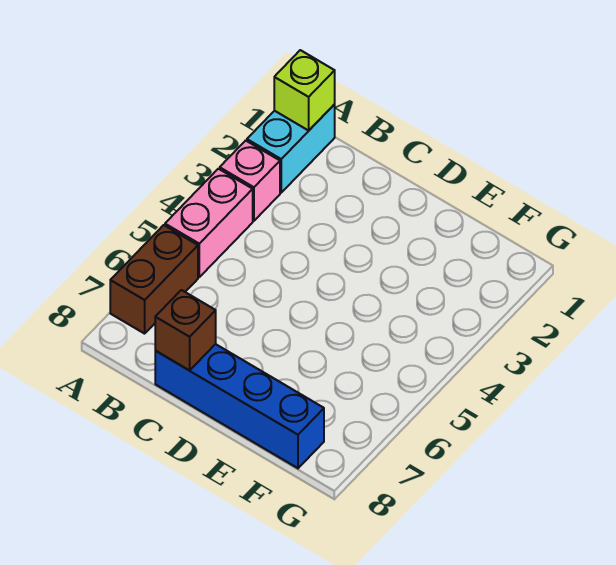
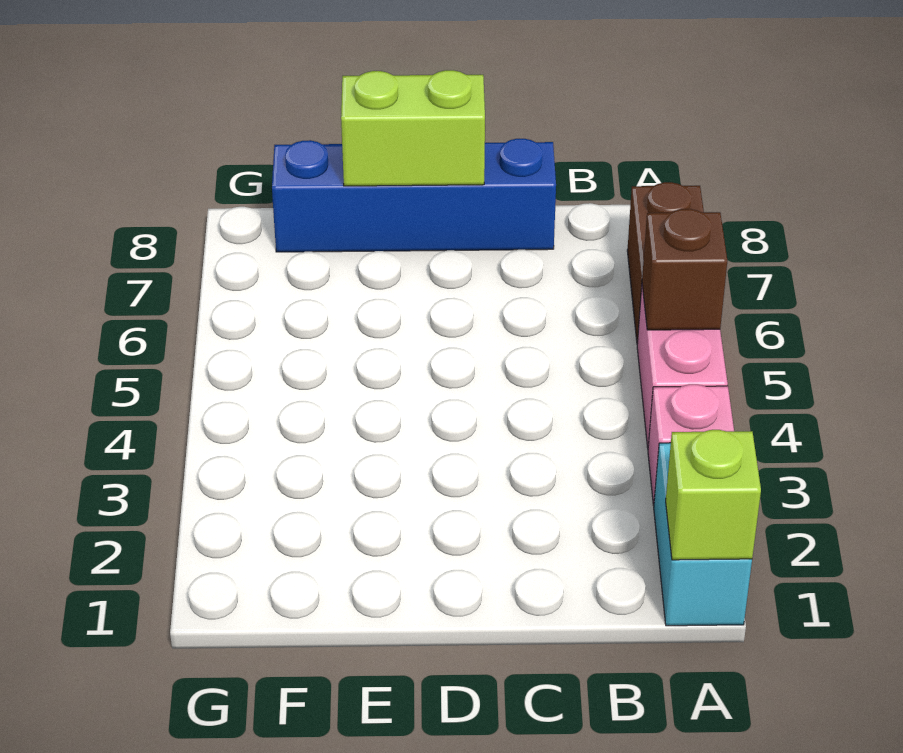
brown 1x1 brick [155,290,216,371] -> brown 1x1 brick moved to [642,209,727,330]
none -> lime 1x2 brick [341,70,485,186]

